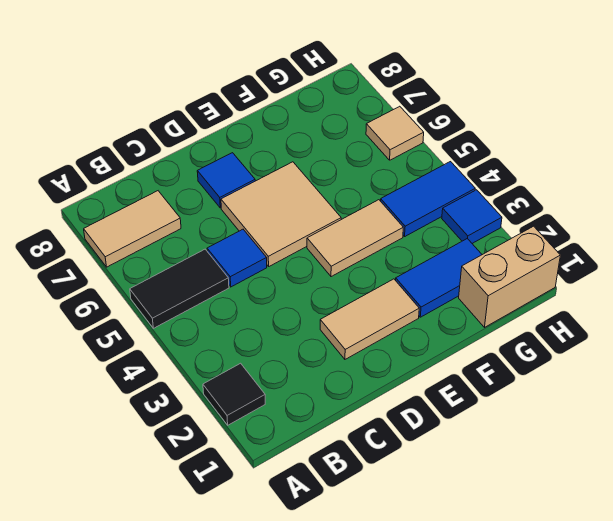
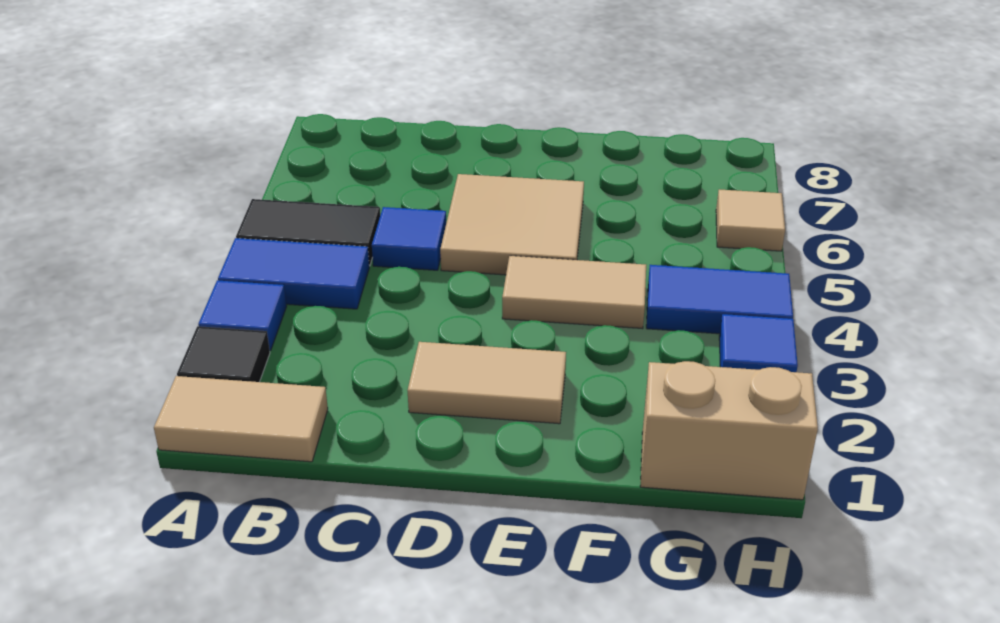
tan 1x2 tile [84,191,181,267] -> tan 1x2 tile moved to [154,376,328,462]
blue 1x1 tile [197,153,255,208] -> blue 1x1 tile moved to [198,280,287,351]
blue 1x2 tile [396,239,482,317] -> blue 1x2 tile moved to [218,238,369,309]

